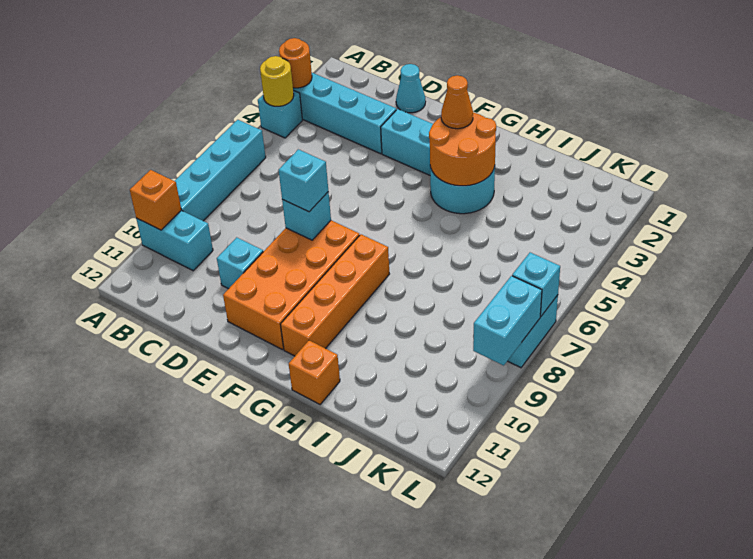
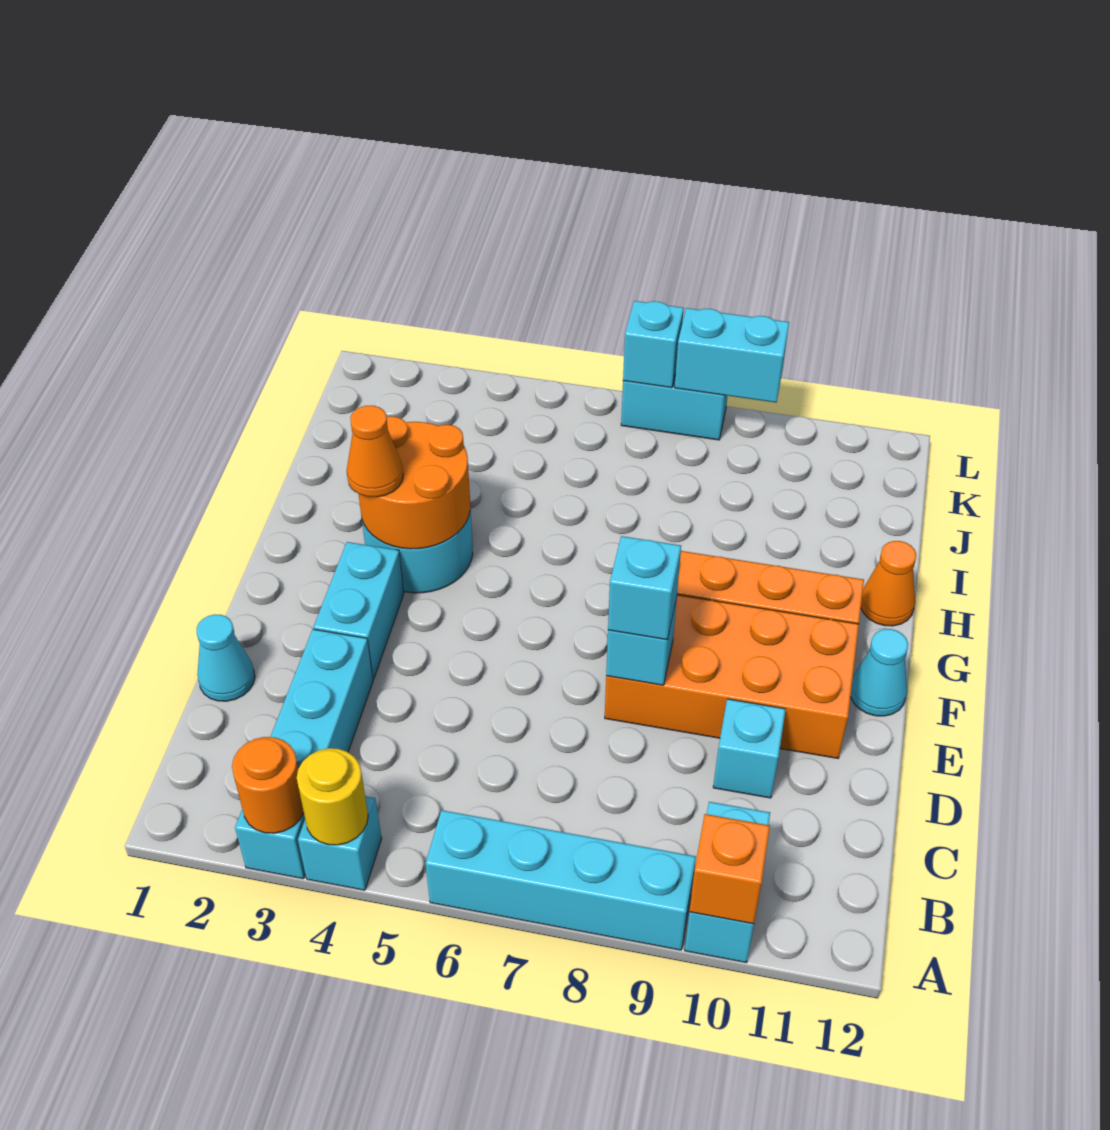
none -> cyan 1x1 cone [850,629,908,716]
orange 1x1 brick [289,340,340,404] -> orange 1x1 cone [861,541,916,626]

